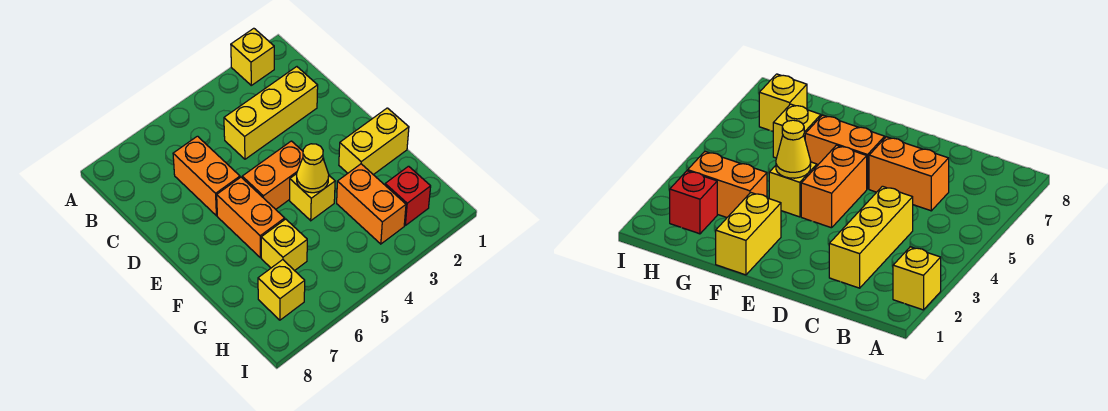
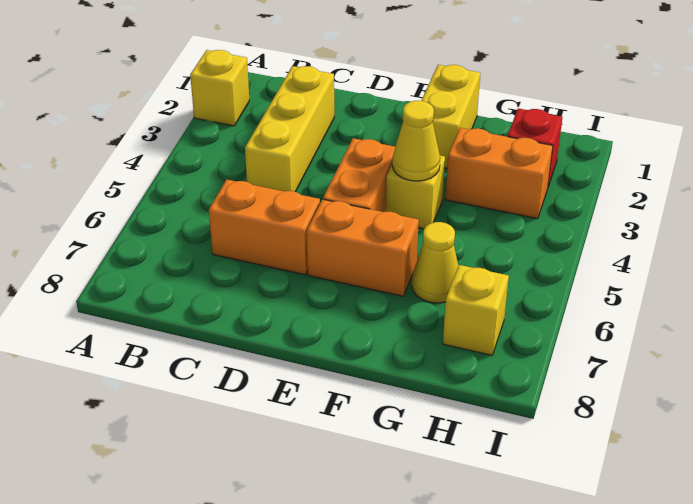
yellow 1x1 brick [261,219,307,271] -> yellow 1x1 cone [412,222,458,303]

